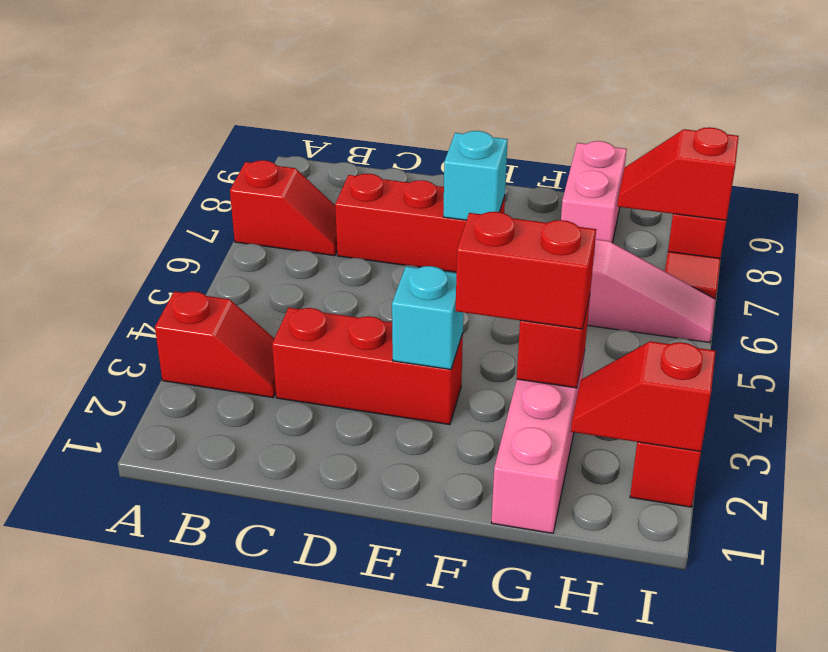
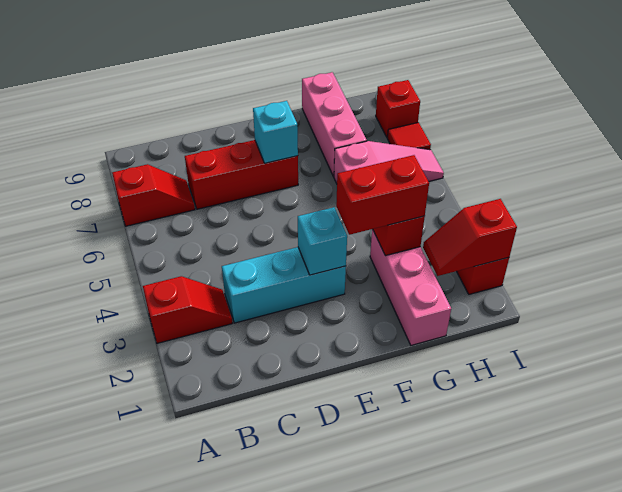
red 1x3 brick [272,308,463,425] -> cyan 1x3 brick [222,247,346,323]
pink 1x2 brick [561,141,627,243] -> pink 1x3 brick [302,72,367,177]
red 1x2 slope [617,127,739,220] -> none

